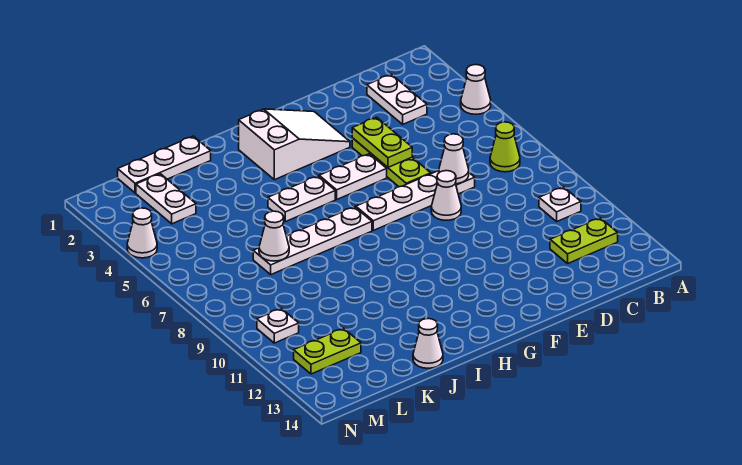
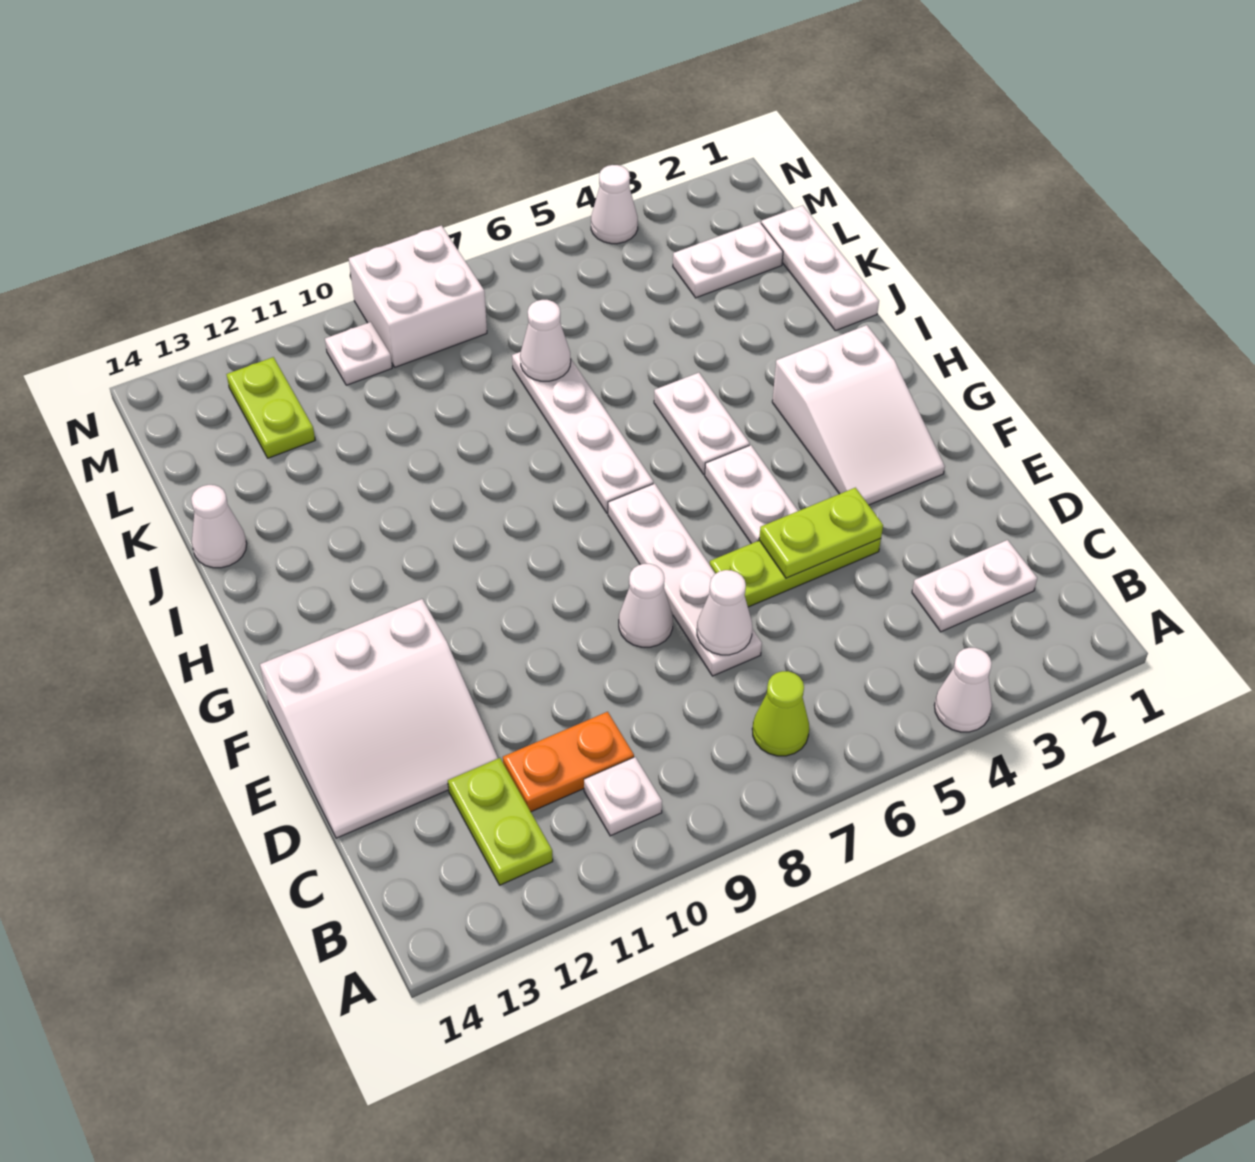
none -> orange 1x2 plate [503,712,634,812]
none -> white 3x3 slope [260,599,498,838]
none -> white 2x2 brick [349,225,487,367]

